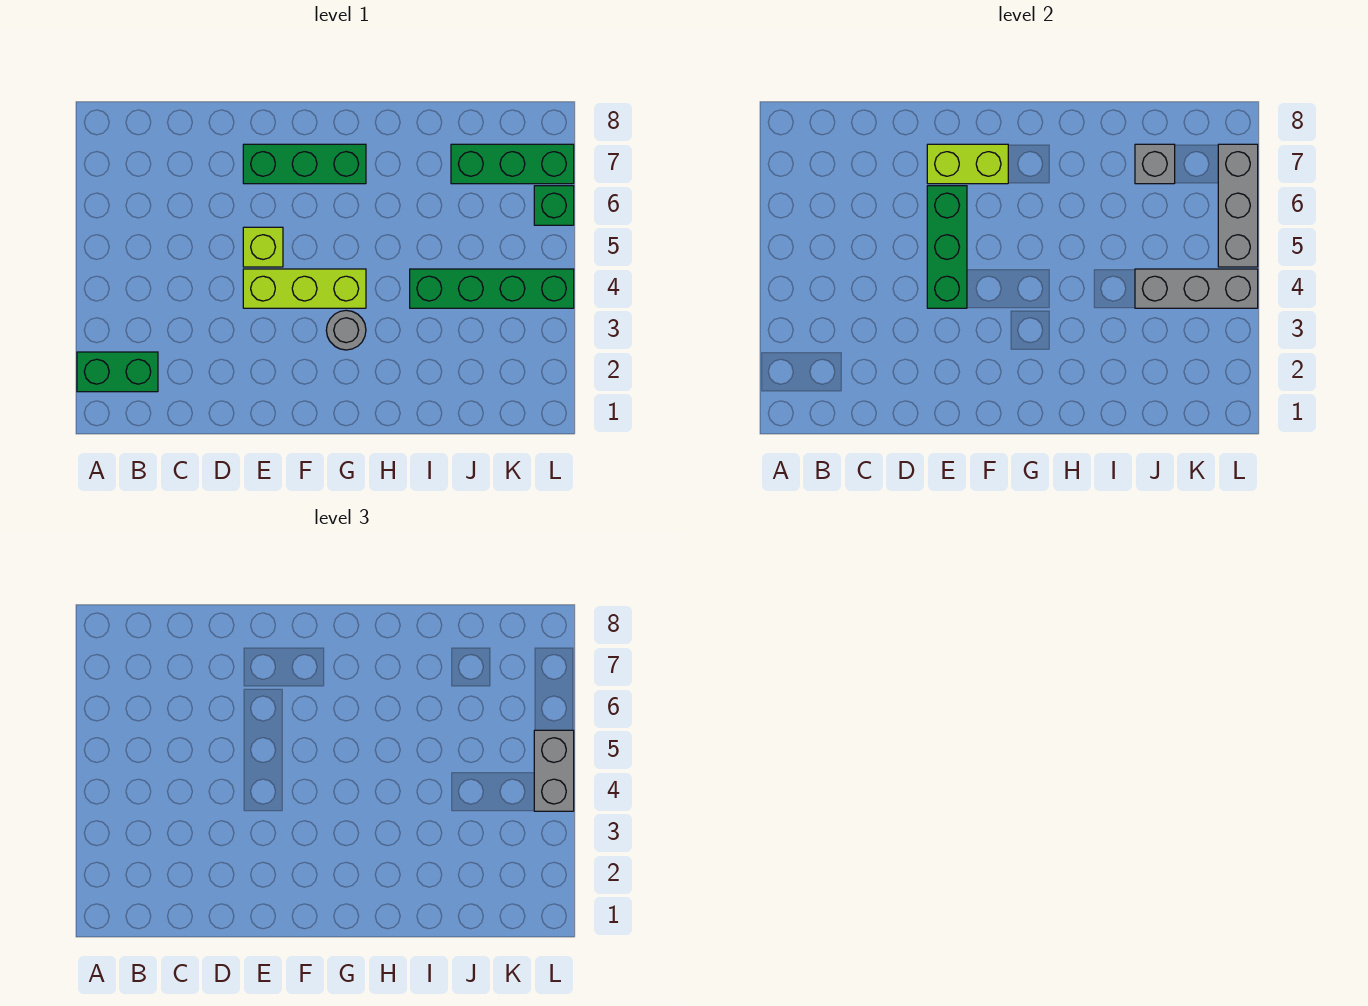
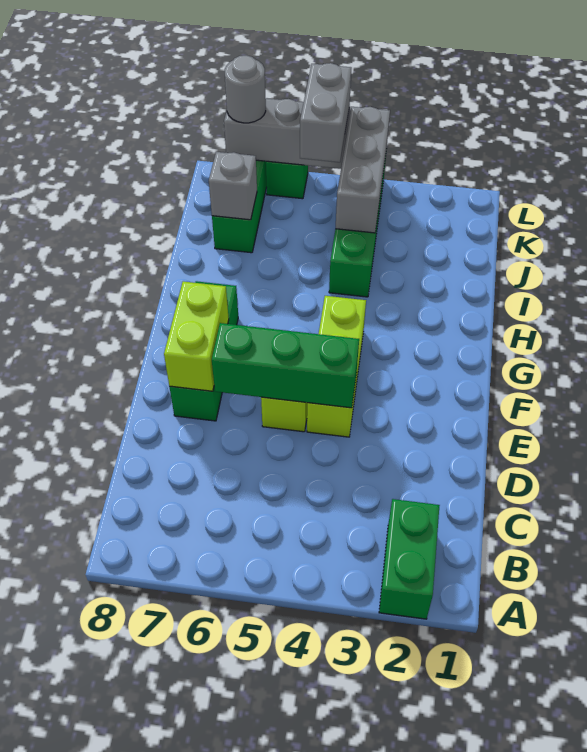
grey 1x1 round brick [326,310,366,350] -> grey 1x1 round brick moved to [225,55,266,123]
grey 1x2 brick [534,730,574,811] -> grey 1x2 brick turned to [300,63,351,162]

